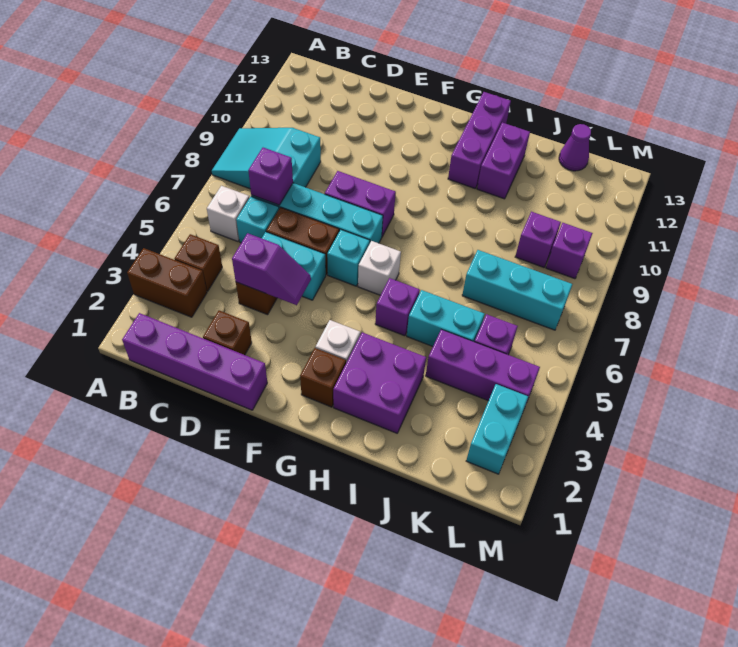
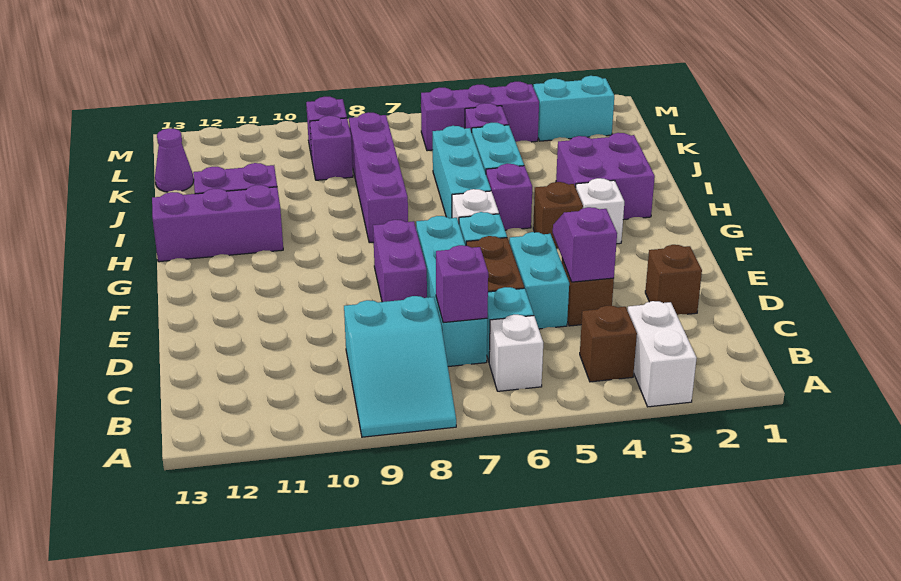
brown 1x2 brick [127,248,207,317] -> white 1x2 brick [628,301,697,407]
purple 1x4 brick [122,313,267,410] -> purple 1x4 brick moved to [349,112,408,243]
brown 1x1 brick [300,348,346,407] -> brown 1x1 brick moved to [533,182,583,249]
purple 1x3 brick [426,330,540,406] -> purple 1x3 brick turned to [421,82,539,151]
cyan 1x3 brick [462,250,572,330] -> cyan 1x3 brick moved to [433,126,491,218]

